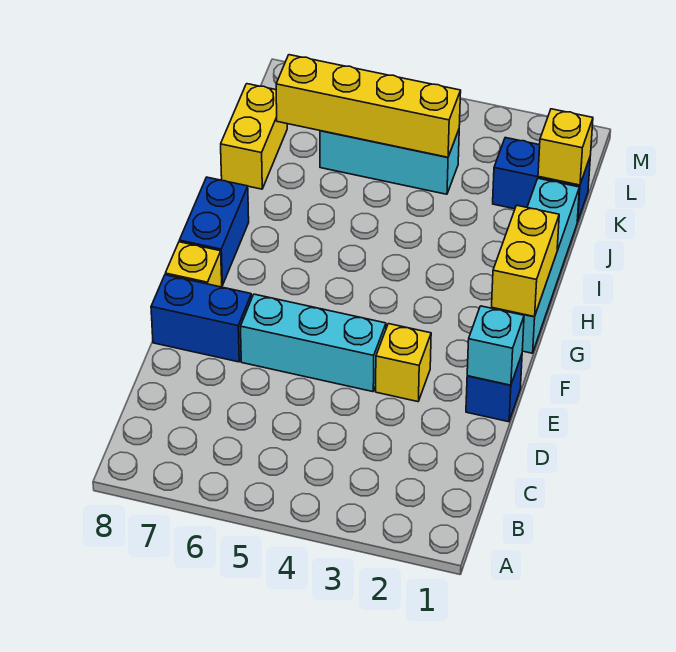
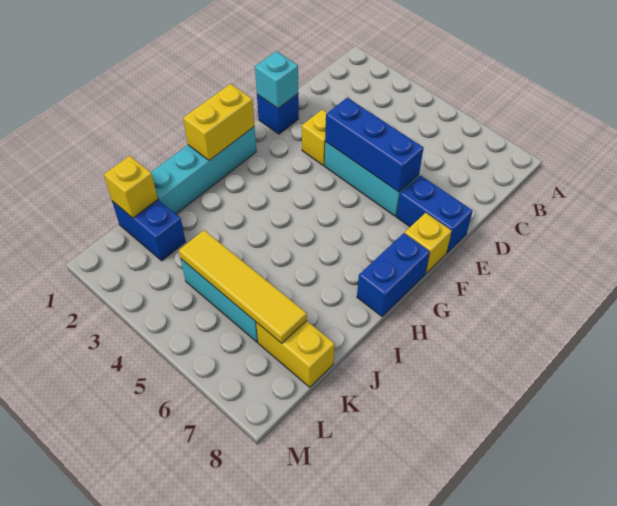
none -> blue 1x3 brick [325,98,424,192]
yellow 1x2 brick [221,84,287,189] -> yellow 1x2 brick turned to [256,321,335,387]
yellow 1x4 brick [276,55,461,157] -> yellow 1x4 tile [179,230,307,343]

